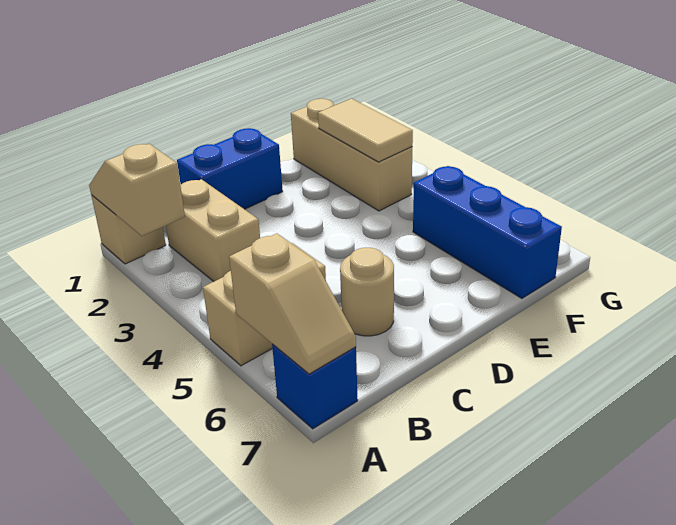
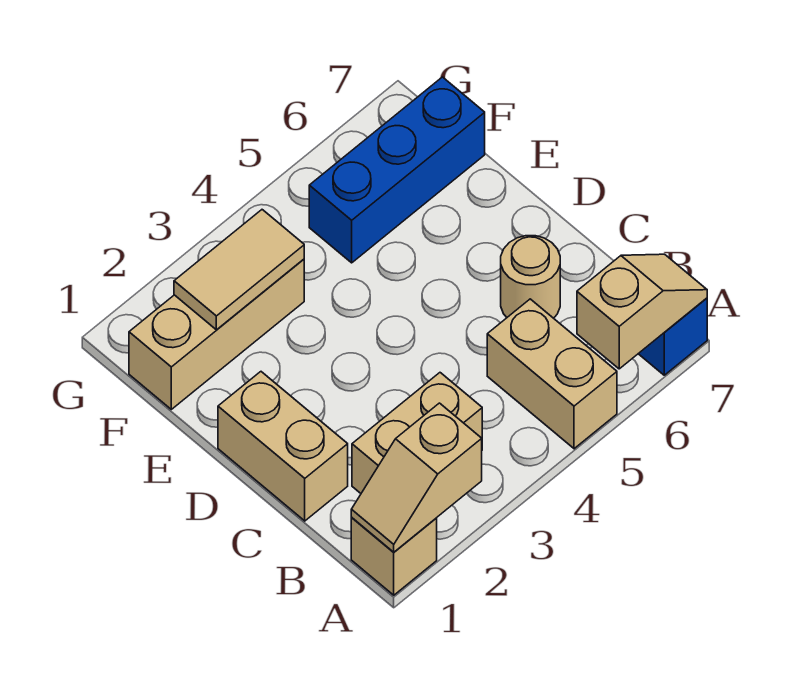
blue 1x2 brick [177,128,283,209] -> tan 1x2 brick [218,372,348,521]

